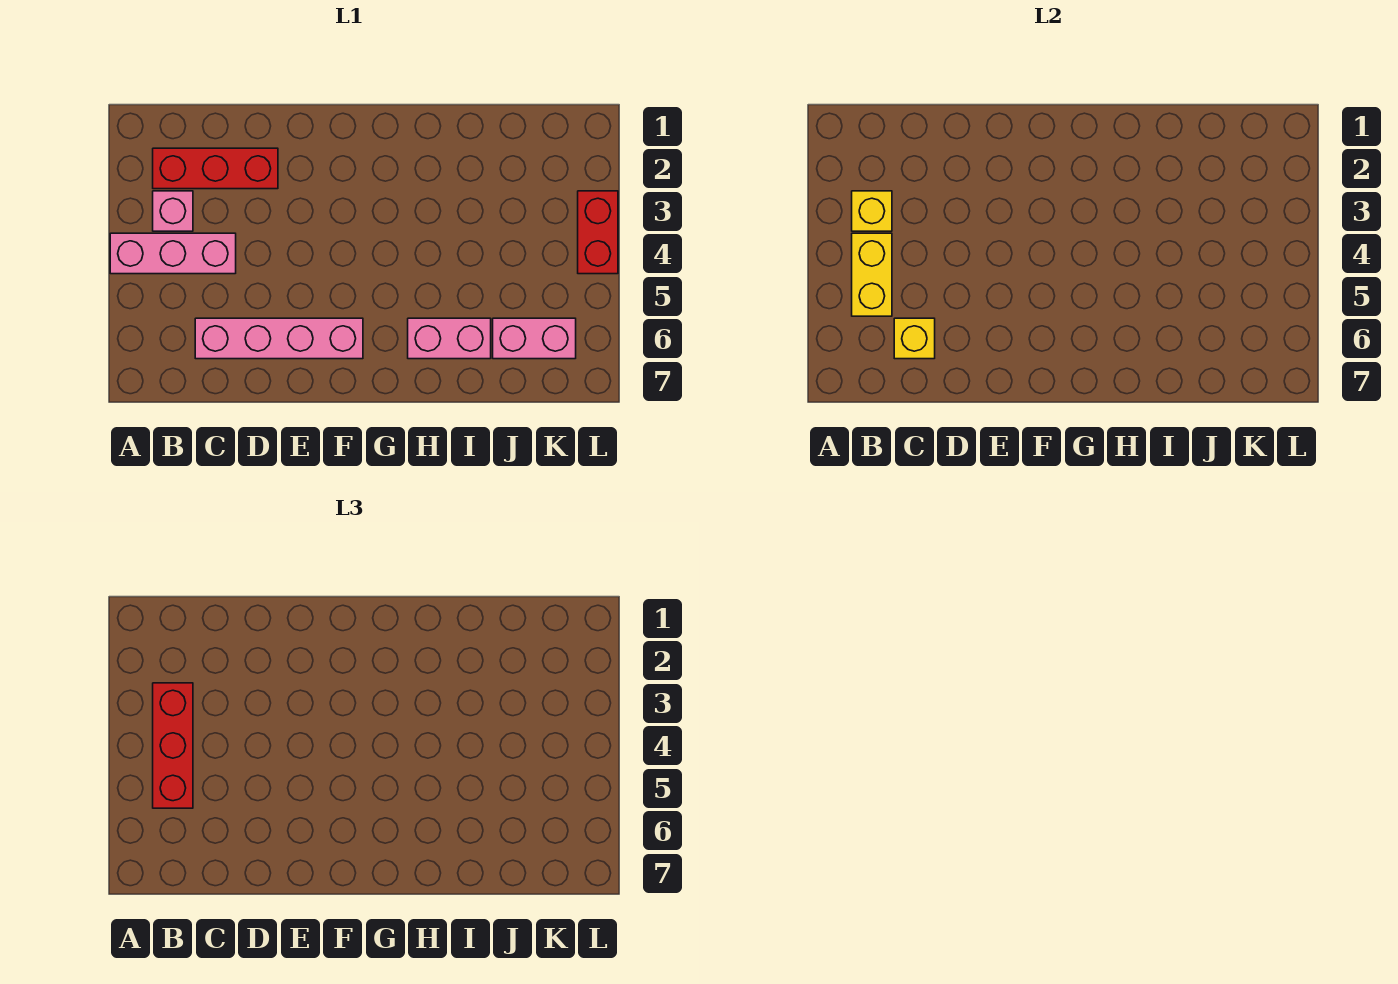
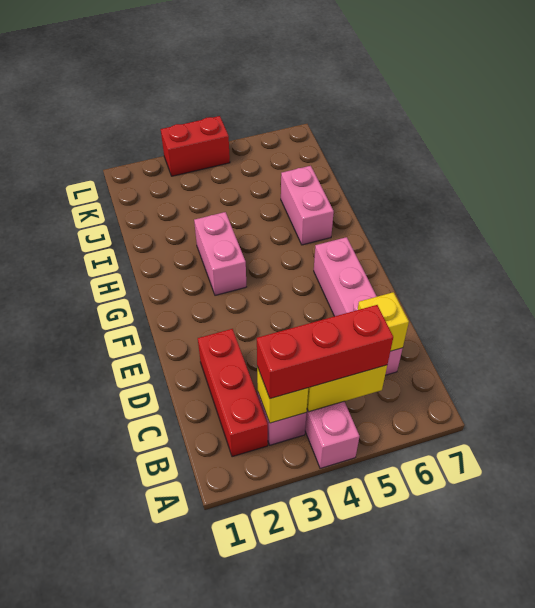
pink 1x2 brick [493,318,576,359] -> pink 1x2 brick moved to [194,212,246,295]

